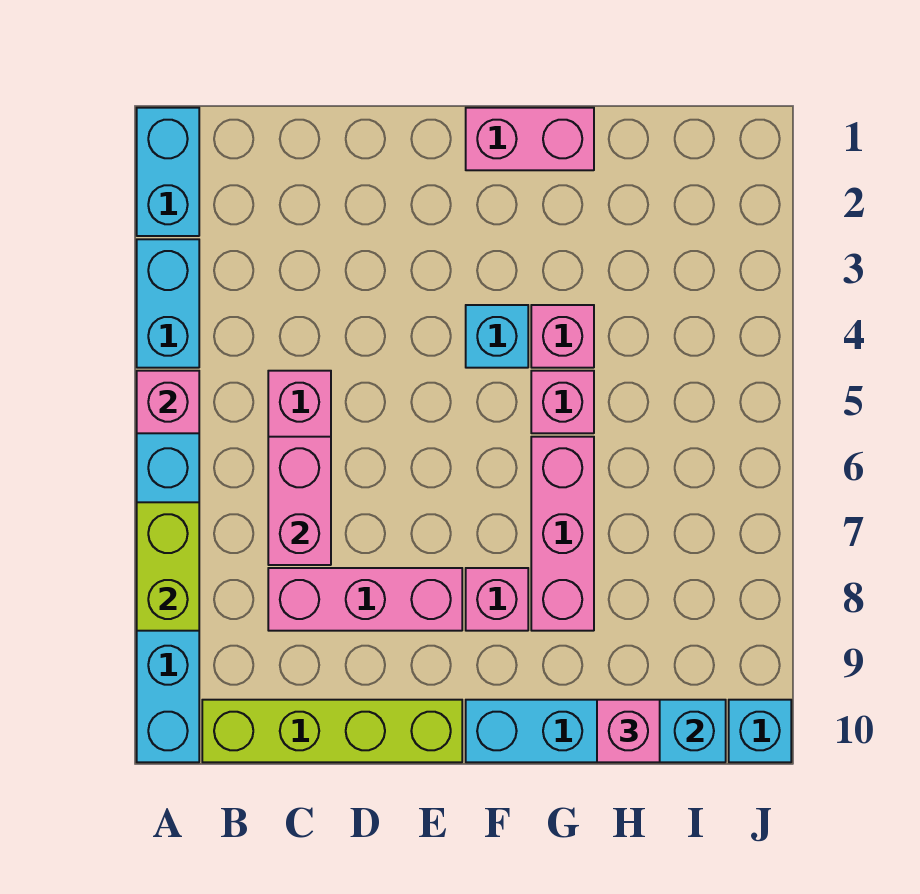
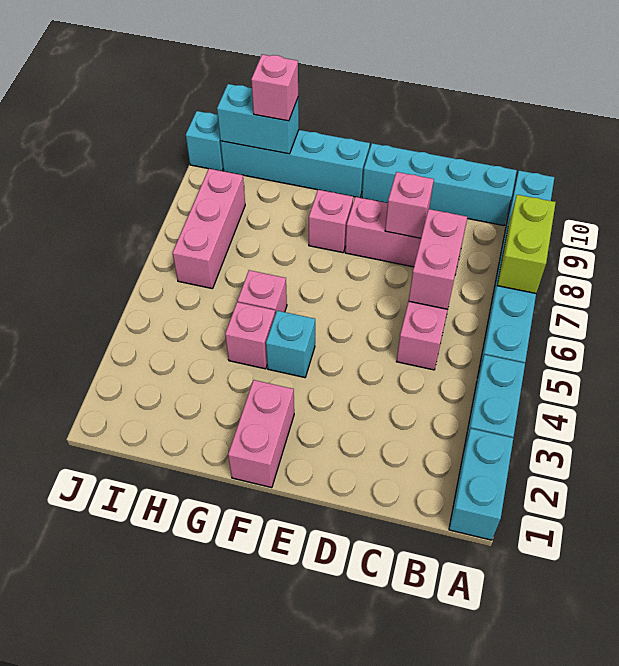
pink 1x1 brick [137,371,199,433] -> pink 1x1 brick moved to [385,172,434,238]
lime 1x4 brick [202,700,462,762] -> cyan 1x4 brick [362,143,517,226]
pink 1x2 brick [466,108,594,170] -> pink 1x2 brick turned to [228,380,294,488]
pink 1x3 brick [531,437,594,631] -> pink 1x3 brick moved to [172,169,245,289]

